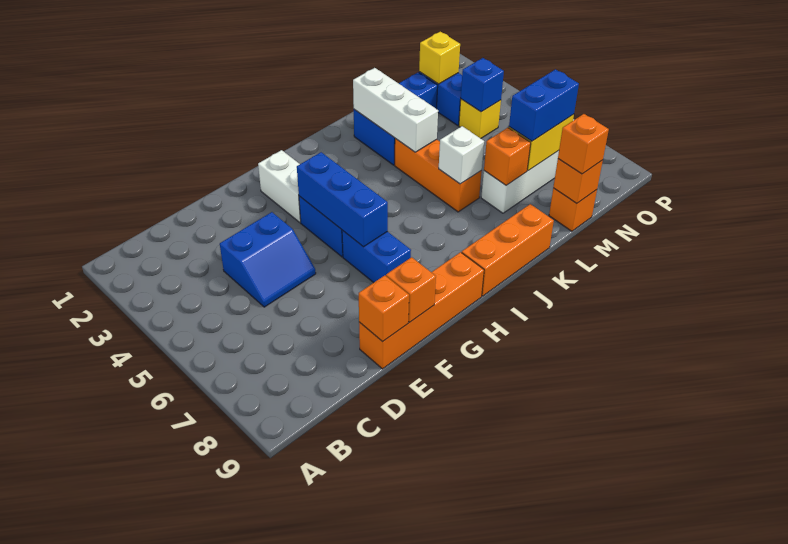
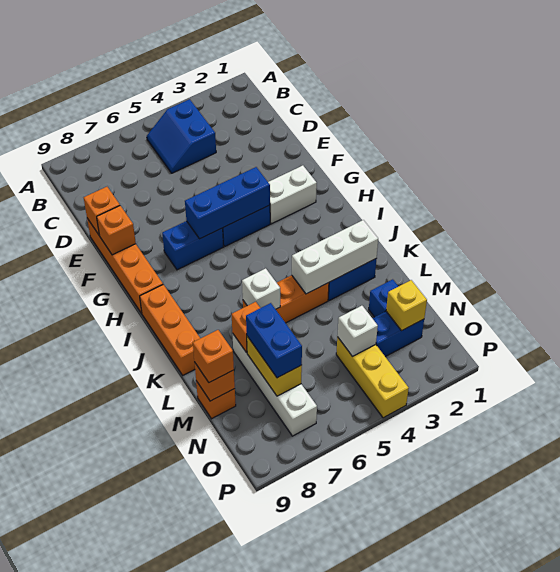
blue 2x2 slope [220,212,316,307] -> blue 2x2 slope moved to [147,99,216,173]
yellow 1x1 brick [459,99,501,138] -> yellow 1x3 brick [336,337,409,418]
blue 1x1 brick [461,58,504,112] -> white 1x1 brick [337,306,378,357]

